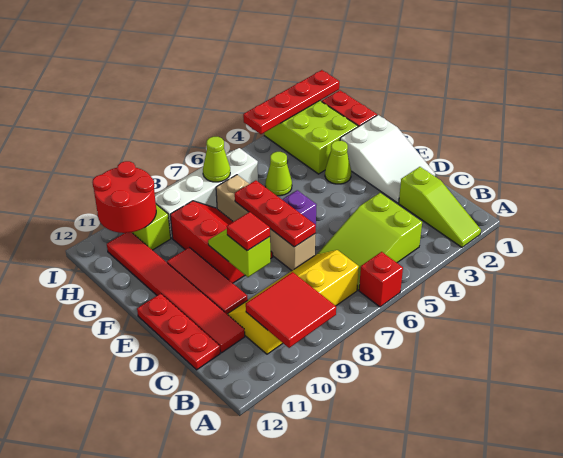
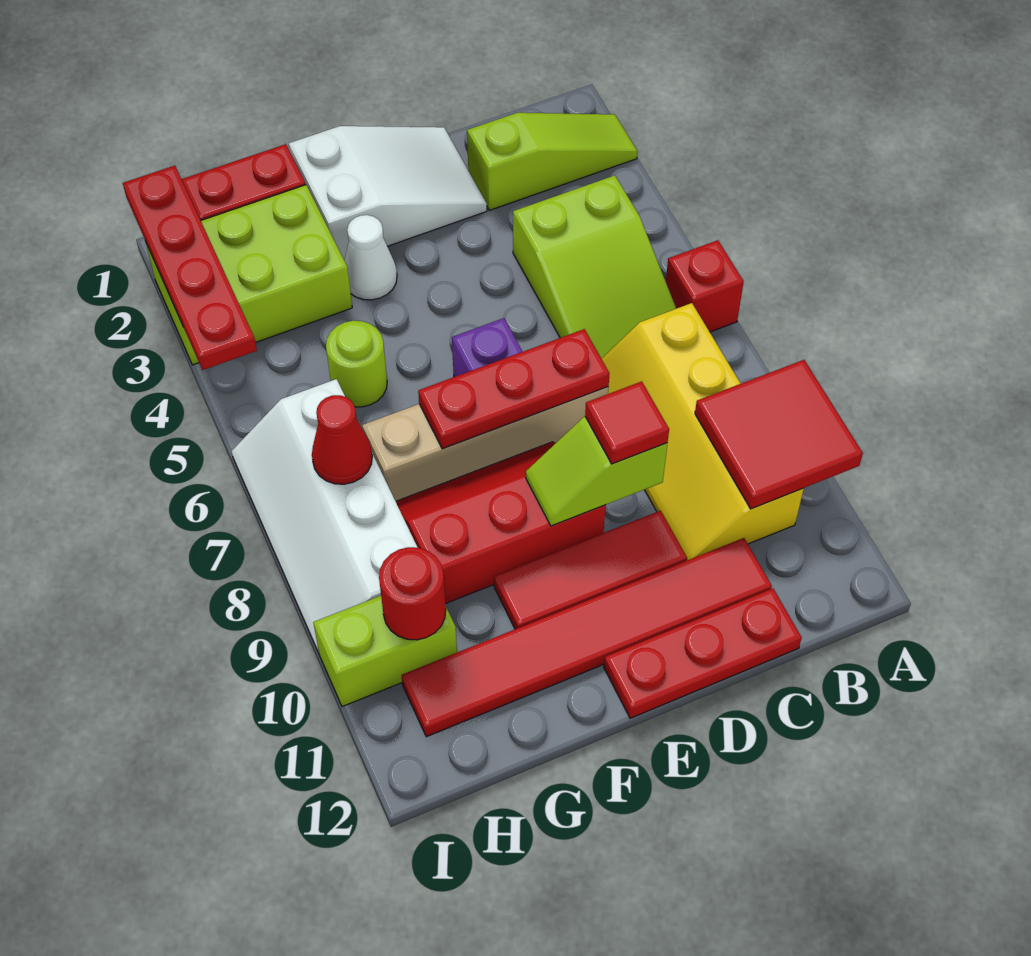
lime 1x1 cone [325,141,351,184] -> white 1x1 cone [344,215,397,300]
lime 1x1 cone [265,152,292,196] -> lime 1x1 round brick [326,321,387,407]
lime 1x1 cone [203,137,230,182] -> red 1x1 cone [312,395,372,484]
red 2x2 round brick [93,161,156,233] -> red 1x1 round brick [379,547,446,640]

